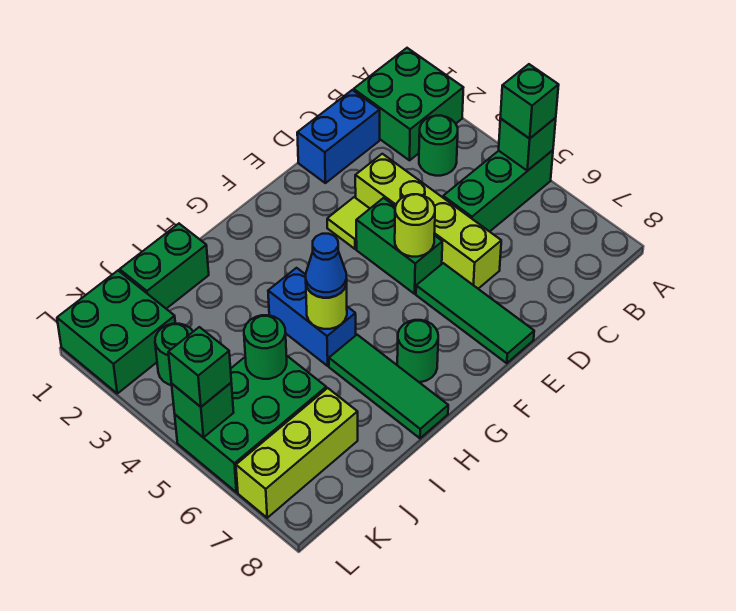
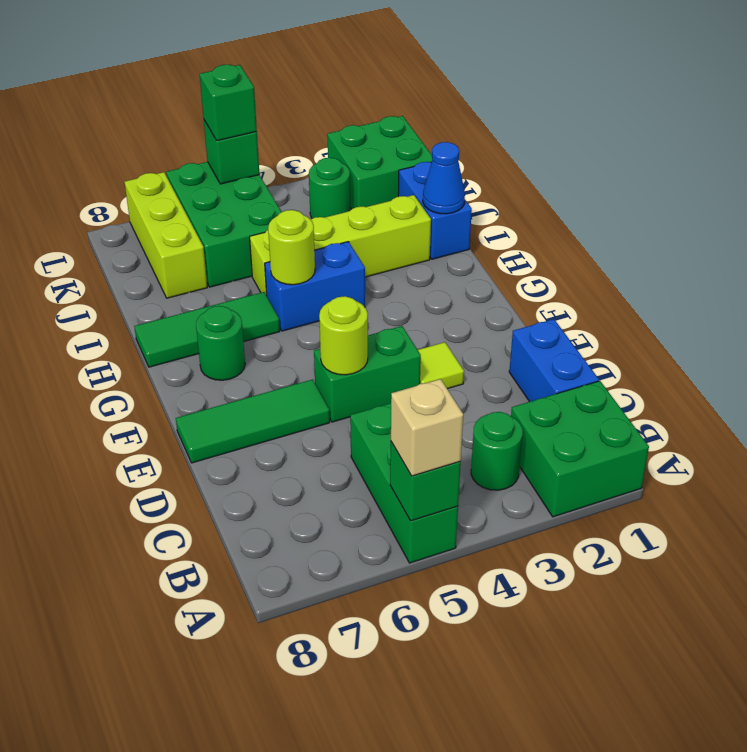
green 1x1 brick [500,64,559,139] -> tan 1x1 brick [391,379,463,476]
lime 1x4 brick [355,154,501,289] -> lime 1x4 brick moved to [250,195,431,295]
blue 1x1 cone [306,234,347,298] -> blue 1x1 cone moved to [423,142,465,214]
green 1x2 brick [120,224,209,309] -> blue 1x2 brick [398,162,472,259]
green 1x1 round brick [244,315,287,379] -> none

